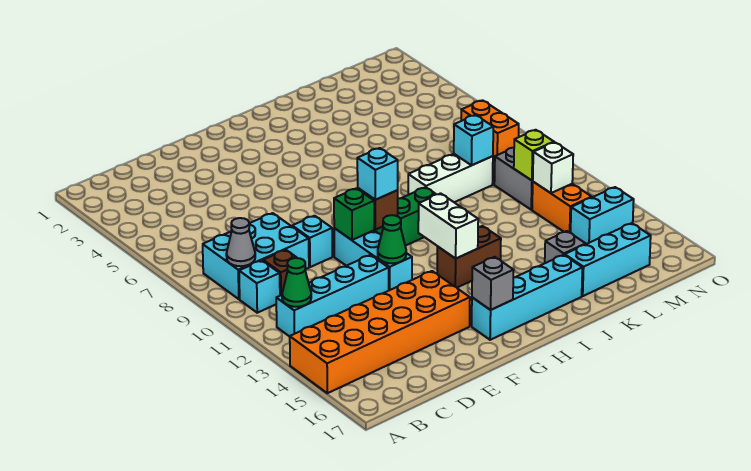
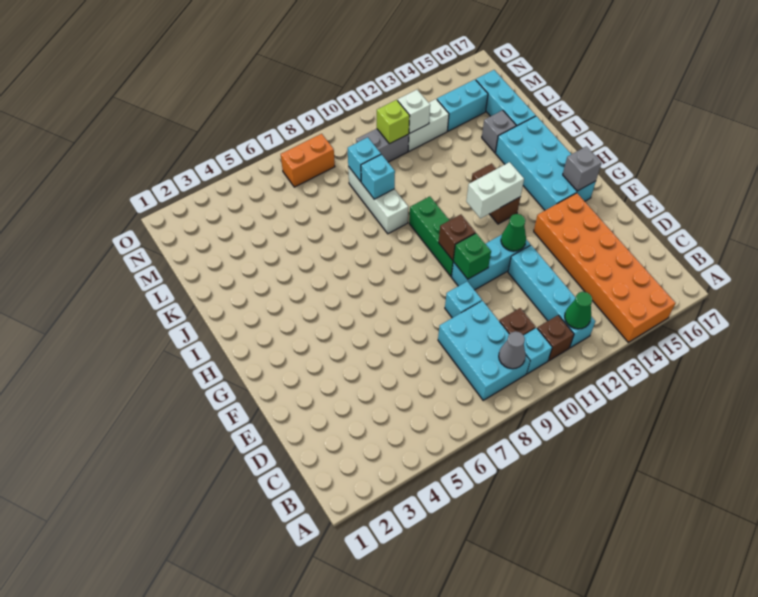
none -> brown 1x1 brick [537,315,574,361]
cyan 1x1 brick [357,148,398,200] -> cyan 1x1 brick moved to [361,154,395,199]
cyan 1x4 brick [472,255,582,340] -> cyan 2x4 brick [496,116,596,210]
orange 1x2 brick [532,182,592,233] -> white 1x2 brick [408,99,449,151]
cyan 1x2 brick [571,187,634,244] -> cyan 1x2 brick turned to [437,80,488,131]

